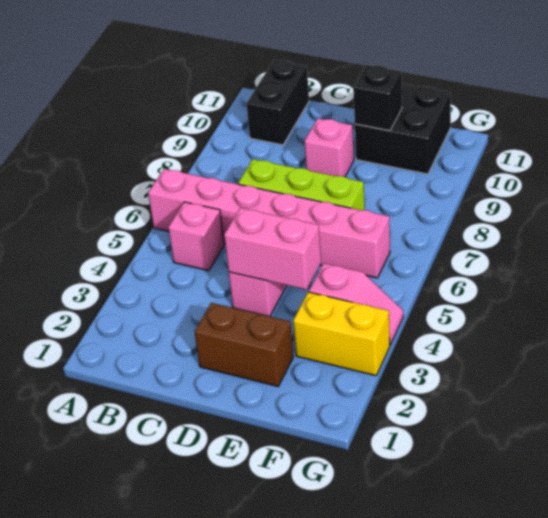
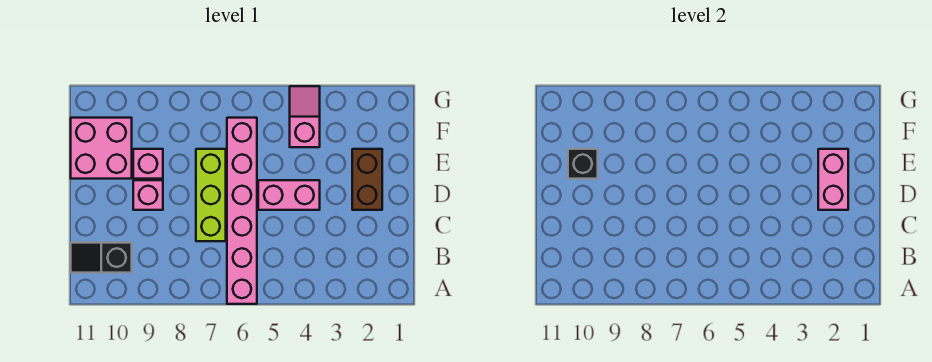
pink 1x1 brick [168,202,224,271] -> pink 1x1 brick moved to [133,149,163,179]
black 1x2 brick [247,60,309,145] -> black 1x2 slope [71,243,132,273]
pink 1x2 brick [224,208,321,290] -> pink 1x2 brick moved to [818,149,848,210]
black 2x2 brick [355,84,451,174] -> pink 2x2 brick [71,118,132,179]
yellow 1x2 brick [293,292,390,376] -> none

